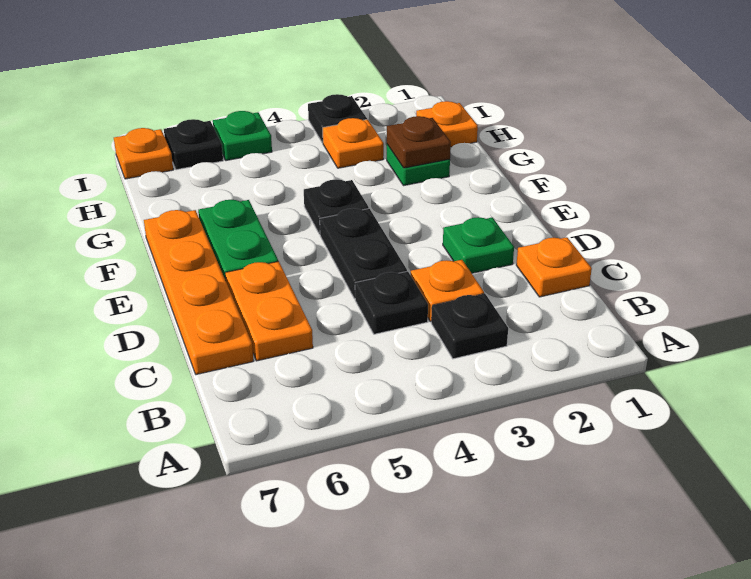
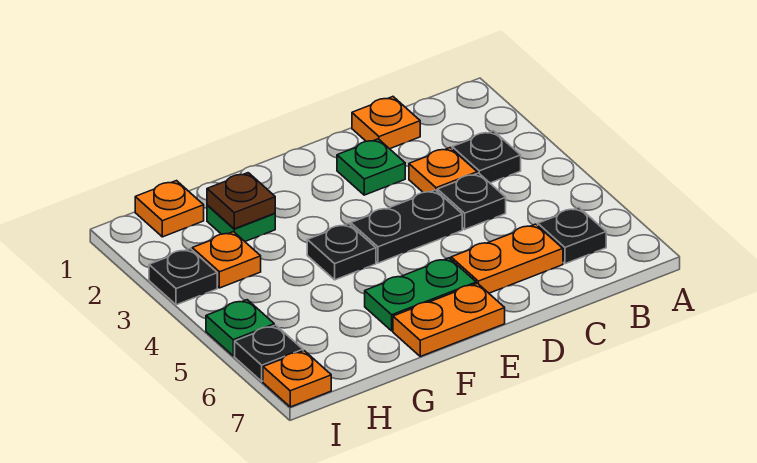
none -> black 1x1 plate [538,207,606,264]
orange 1x4 plate [144,210,253,375] -> orange 1x2 plate [393,283,505,356]

